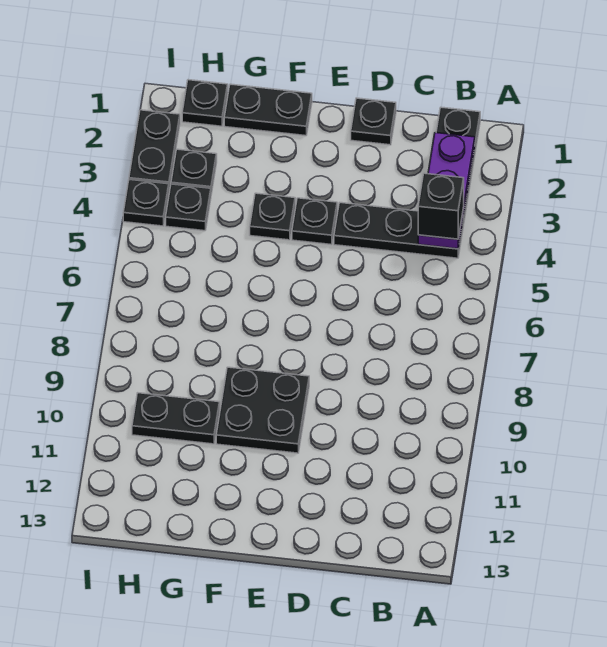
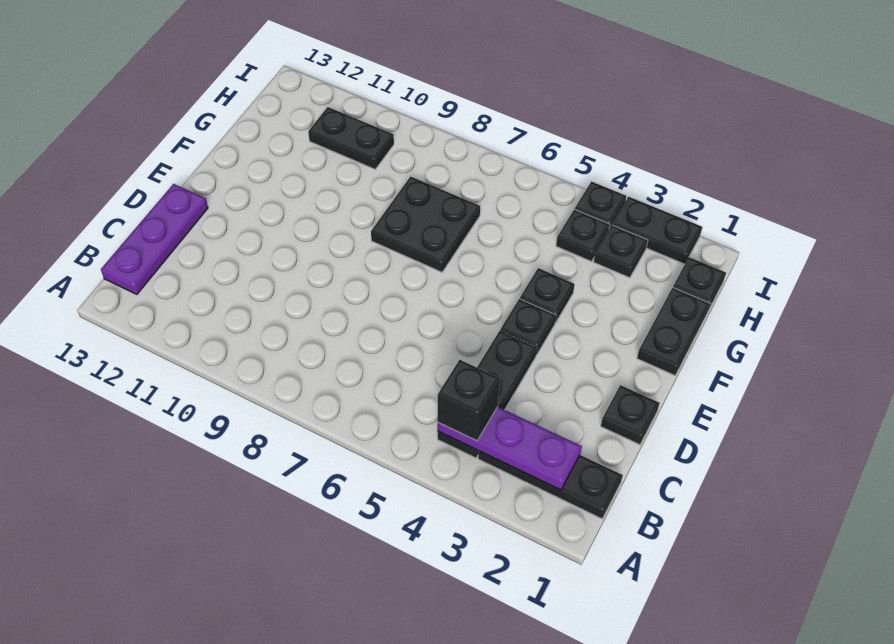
none -> purple 1x3 plate [101,184,208,294]
black 2x2 plate [216,367,309,453] -> black 2x2 plate moved to [371,176,480,272]
black 1x2 plate [132,393,220,444] -> black 1x2 plate turned to [308,107,394,169]

